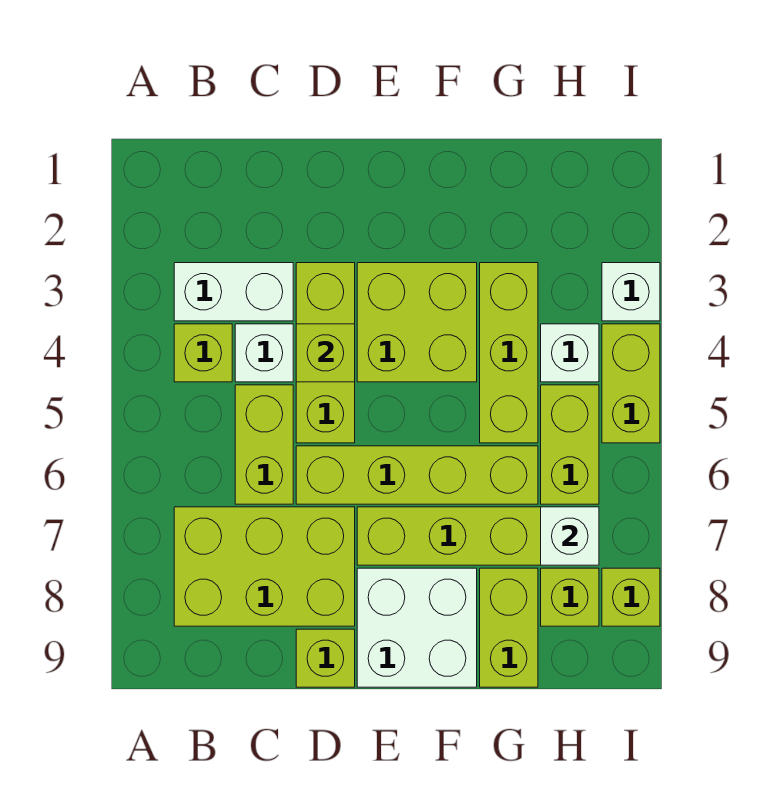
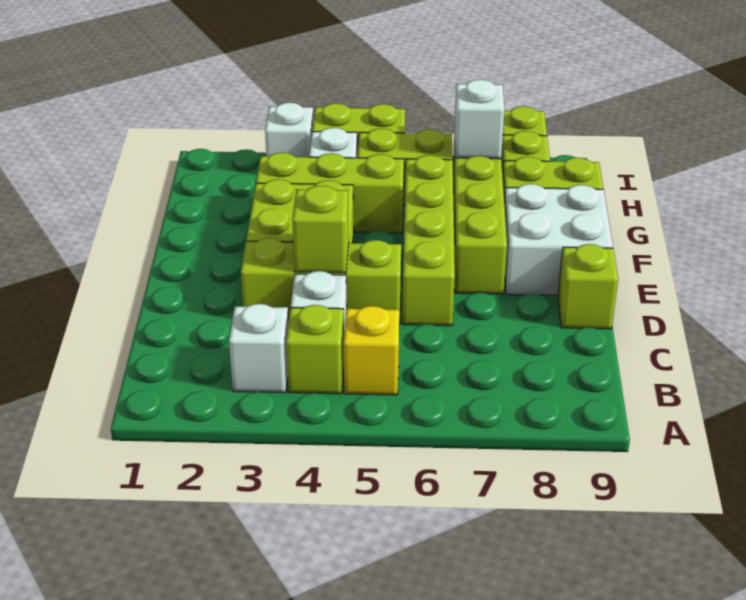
white 1x2 brick [174,263,293,321] -> white 1x1 brick [229,304,288,393]
none -> yellow 1x1 brick [344,306,399,395]
lime 2x3 brick [174,507,355,626] -> none
lime 1x2 brick [235,385,293,504] -> none

